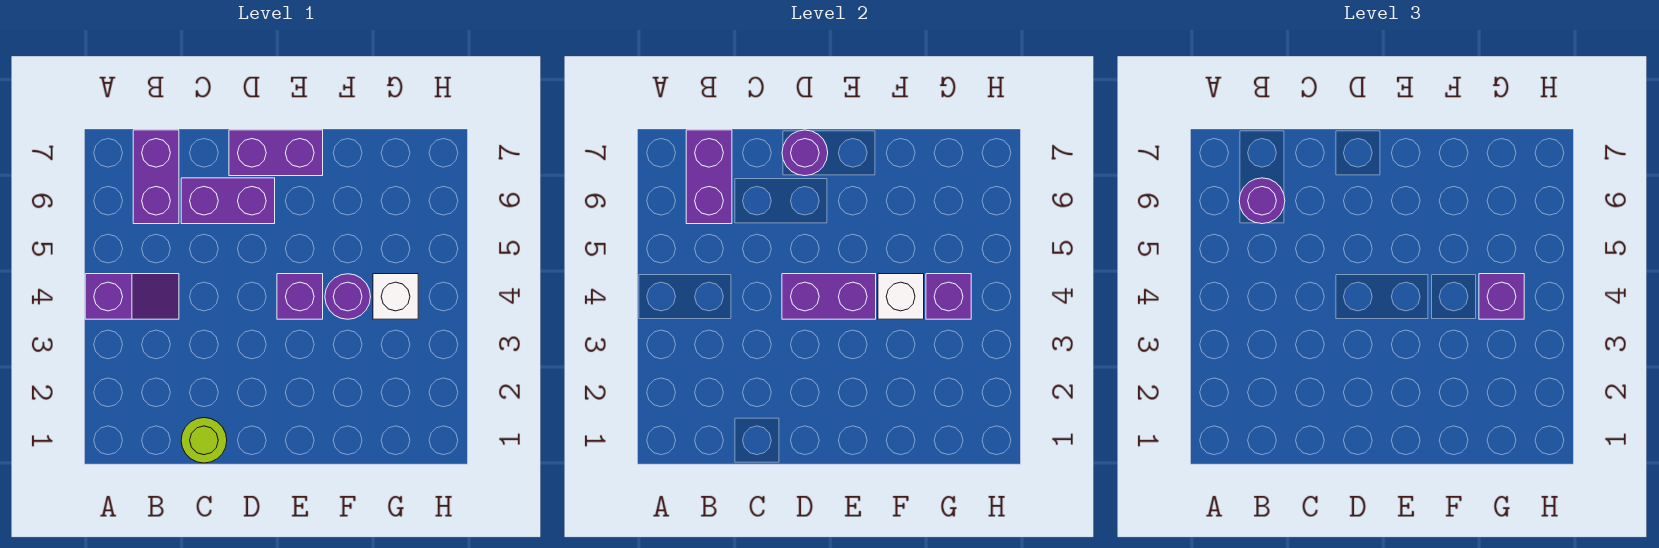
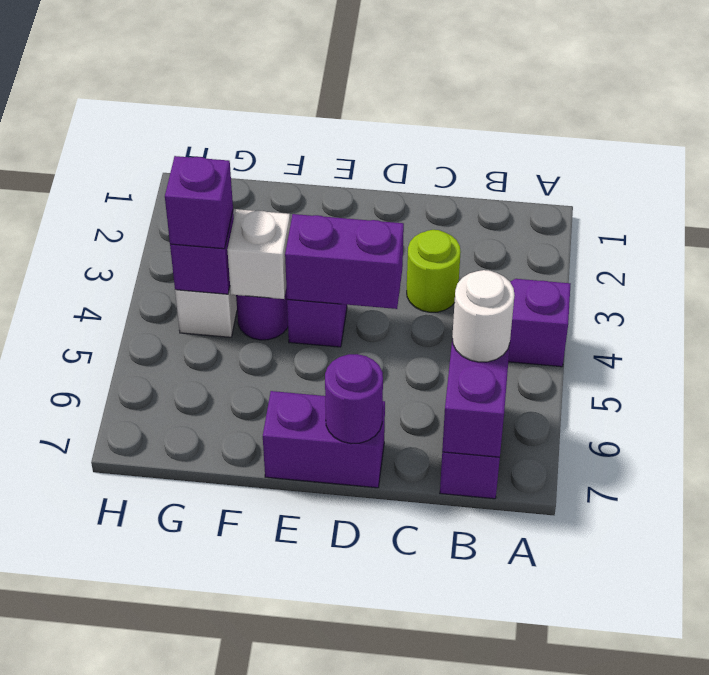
purple 1x1 round brick [1239,178,1285,224] -> white 1x1 round brick [452,270,515,362]
lime 1x1 round brick [181,418,227,463] -> lime 1x1 round brick moved to [407,230,460,312]
purple 1x2 brick [181,178,275,224] -> none

